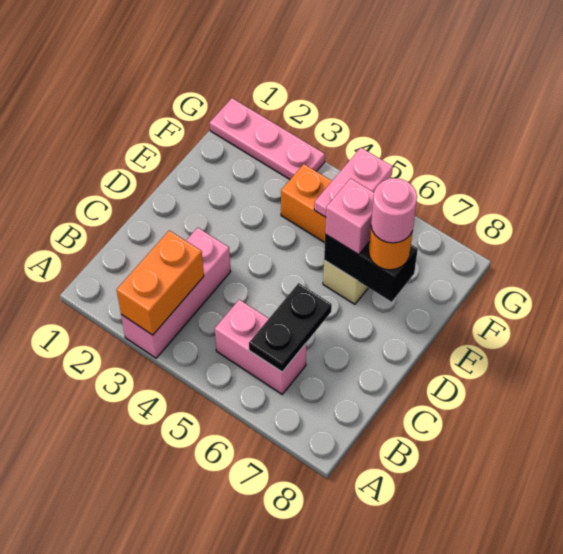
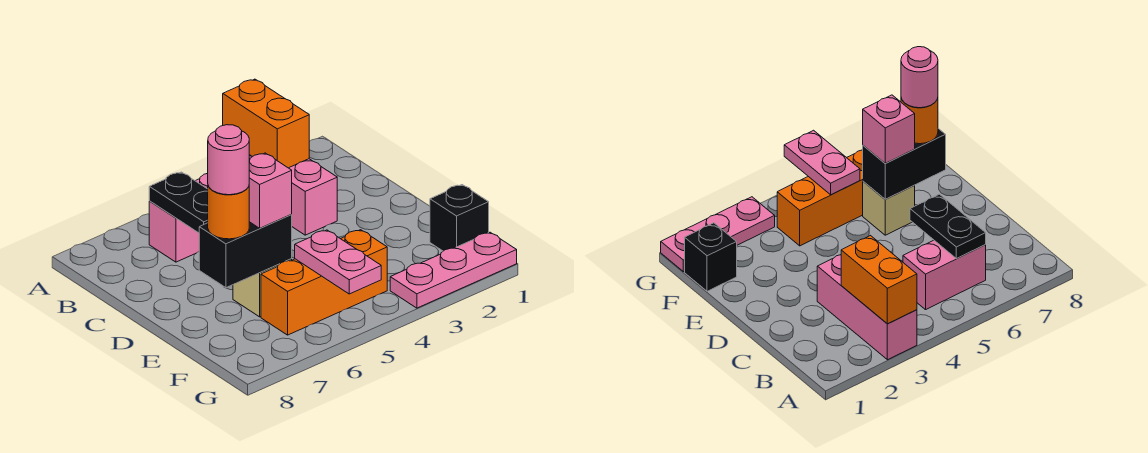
none -> black 1x1 brick [430,185,489,251]

